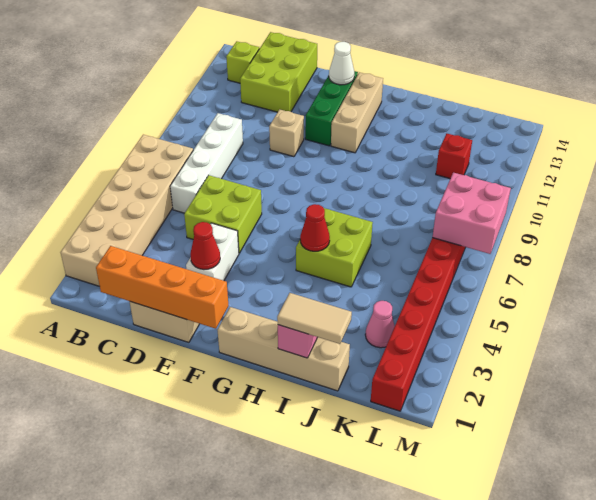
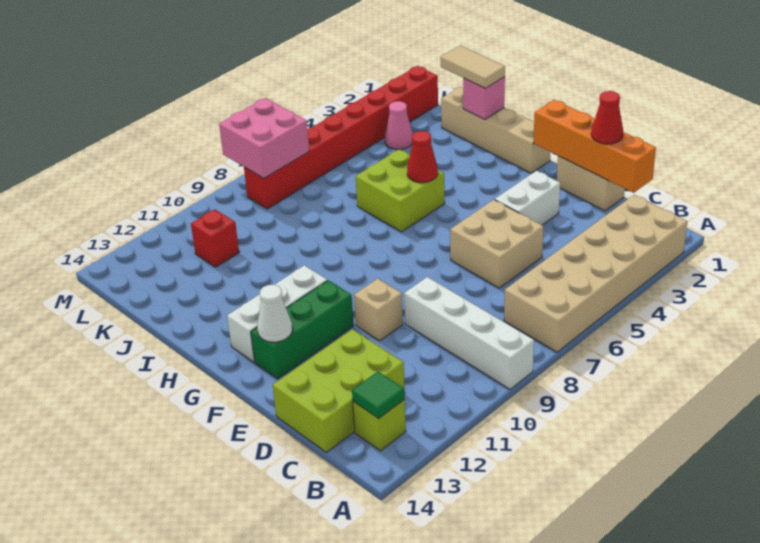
none -> green 1x1 tile [352,372,405,419]
white 1x4 brick [170,113,243,213] -> white 1x4 brick turned to [404,277,534,389]
lime 2x2 brick [184,175,262,253] -> tan 2x2 brick [450,200,544,288]
red 1x1 cone [190,222,220,269] -> red 1x1 cone moved to [591,91,623,144]
tan 1x3 brick [331,72,383,153] -> white 1x3 brick [227,265,327,362]

